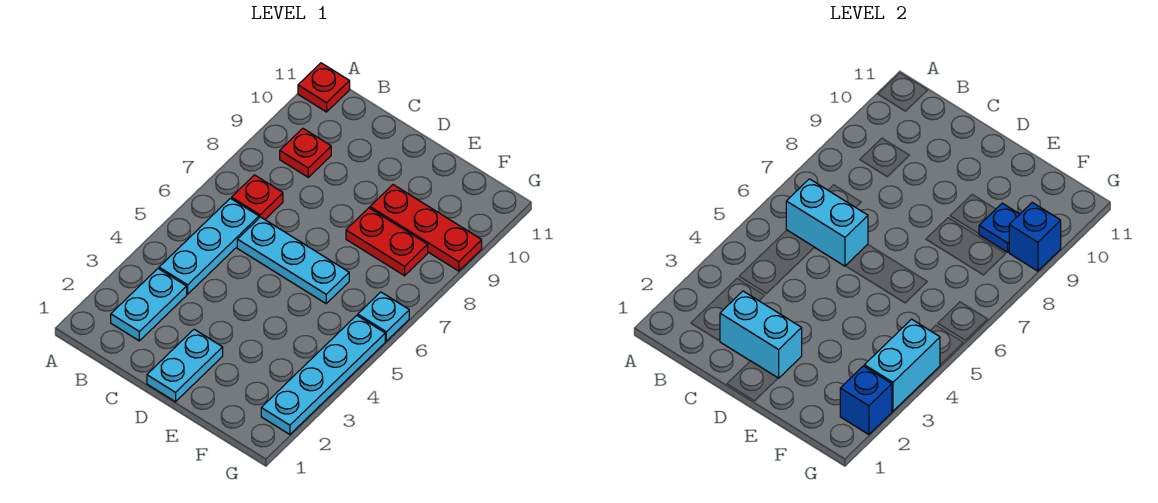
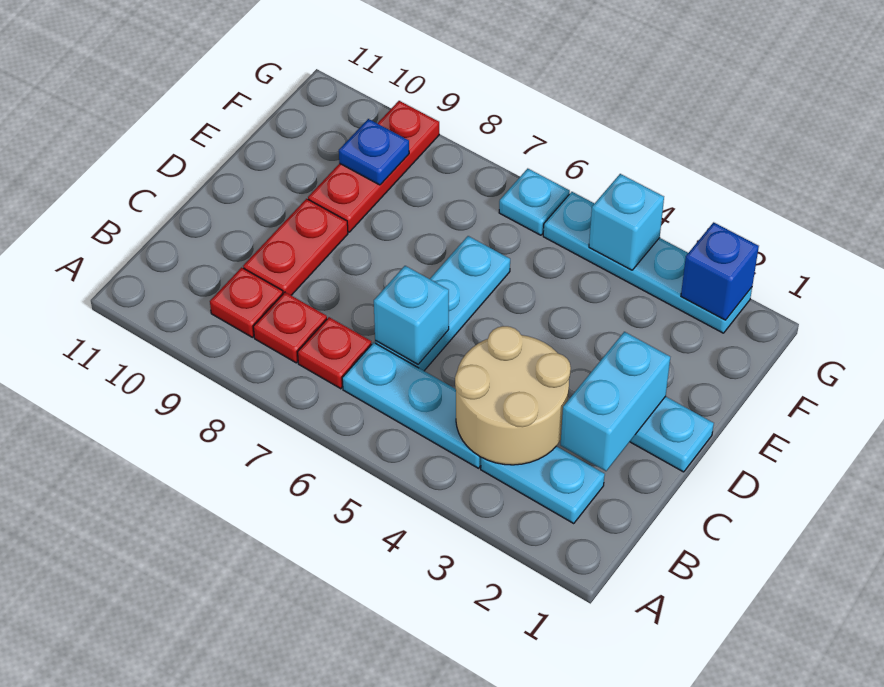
red 1x1 plate [298,63,350,112] -> red 1x1 plate moved to [253,292,327,363]
none -> tan 2x2 round brick [455,326,571,465]
cyan 1x2 brick [786,179,868,266] -> cyan 1x1 brick [374,266,449,364]
red 1x2 plate [346,208,428,276] -> red 1x2 plate moved to [243,199,348,295]
cyan 1x2 brick [864,319,940,411] -> cyan 1x1 brick [589,174,664,270]
blue 1x1 brick [1009,203,1061,271] -> none

